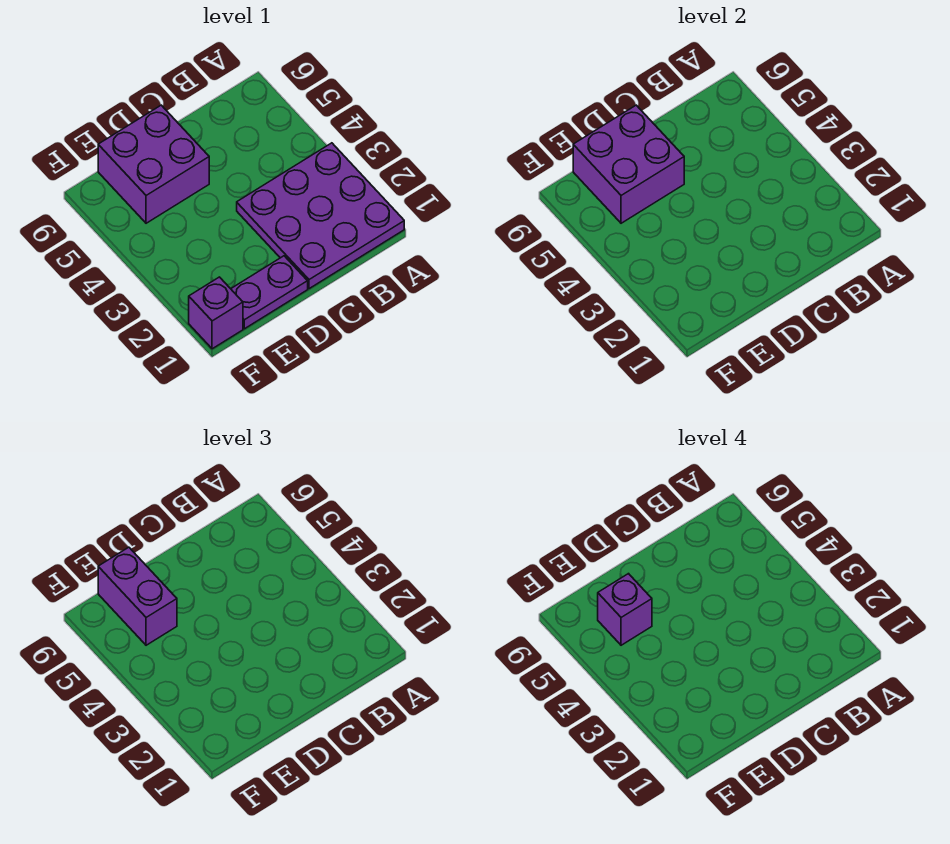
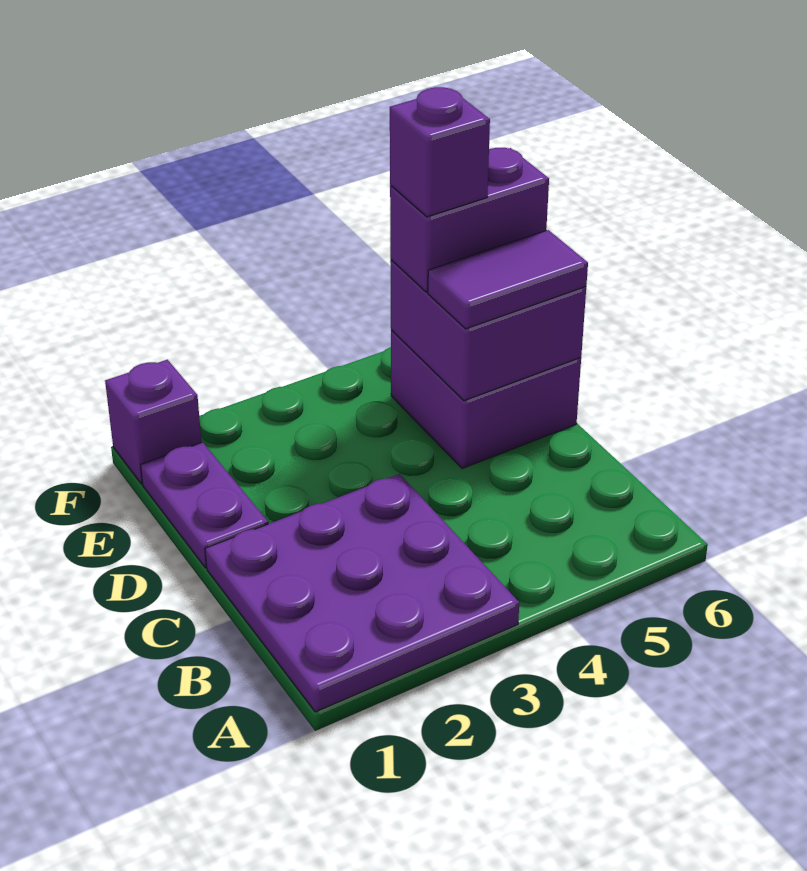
none -> purple 1x2 tile [428,230,588,329]

